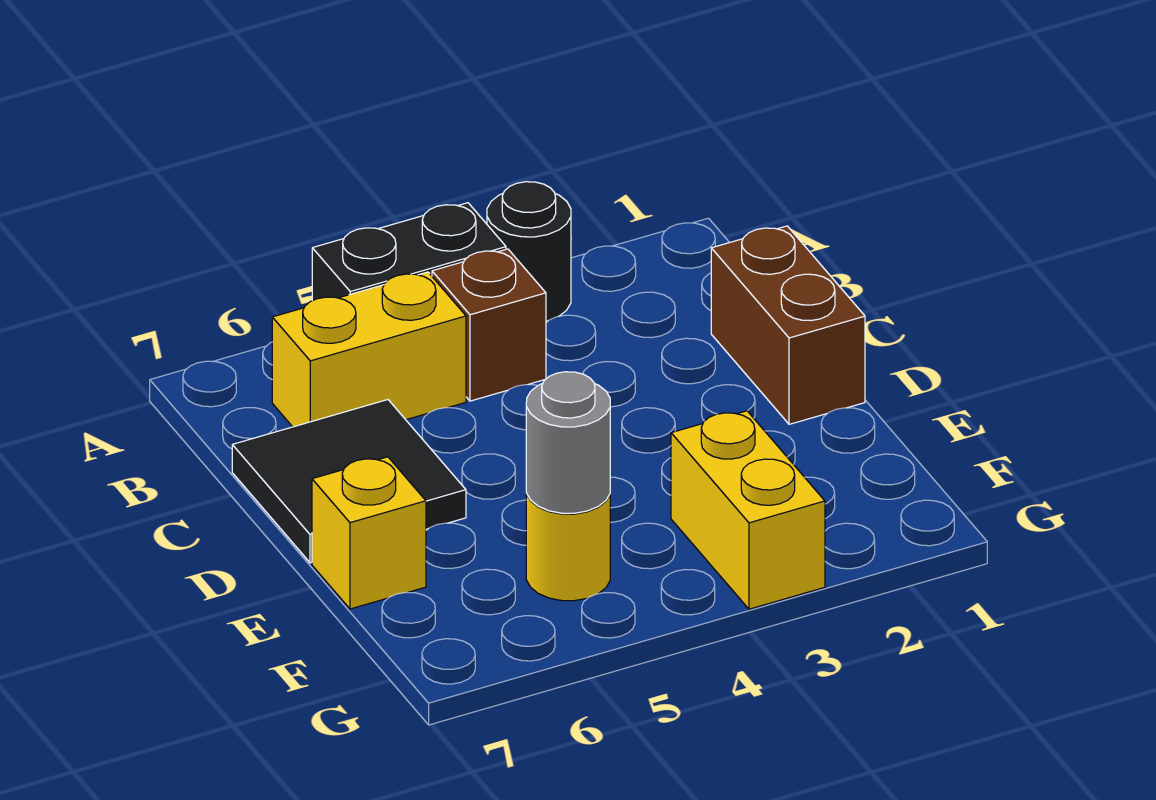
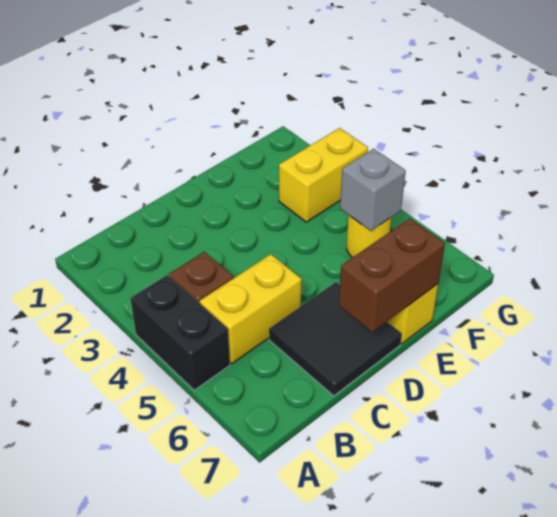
black 1x1 round brick [487,182,571,321] -> none
yellow 1x2 brick [272,272,466,427] -> yellow 1x2 brick turned to [200,254,302,364]
brown 1x2 brick [711,226,865,424] -> brown 1x2 brick moved to [339,218,445,332]
grey 1x1 round brick [526,372,610,513] -> grey 1x1 brick [340,149,406,231]

